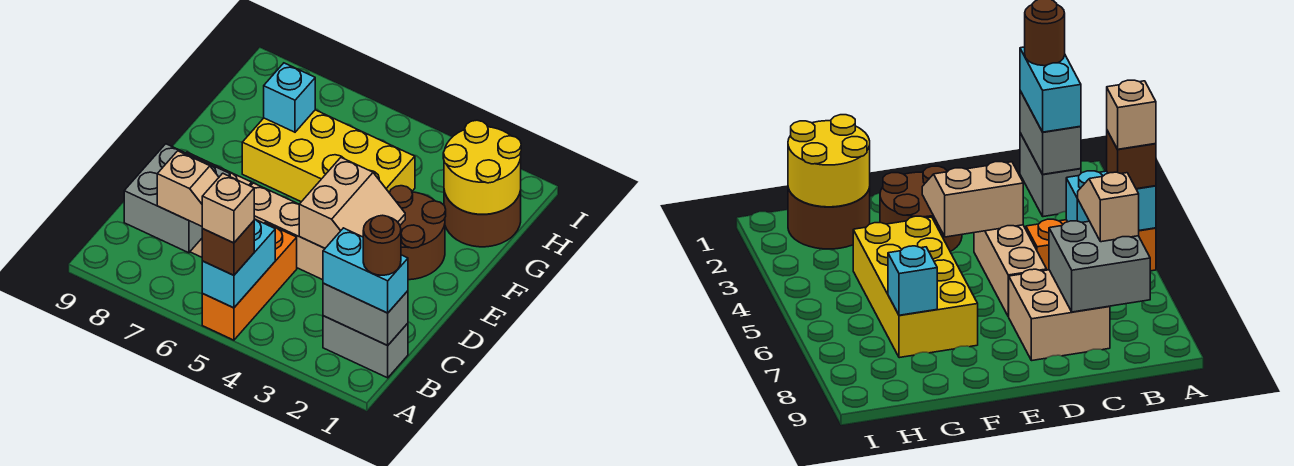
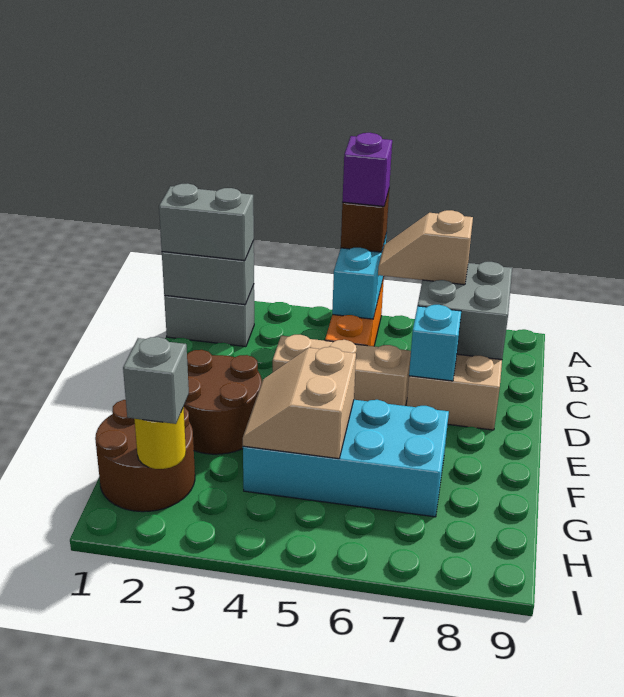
tan 1x1 brick [202,173,254,243] -> purple 1x1 brick [342,133,392,206]
cyan 1x2 brick [323,228,408,313] -> grey 1x2 brick [159,183,254,261]
brown 1x1 round brick [363,215,401,275] -> none
tan 2x2 slope [299,158,405,248] -> tan 2x2 slope moved to [243,347,356,459]
yellow 2x4 brick [242,110,415,202] -> cyan 2x4 brick [243,400,449,517]
yellow 2x2 round brick [443,120,521,214] -> yellow 1x1 round brick [134,407,186,469]
cyan 1x1 brick [264,63,315,132] -> cyan 1x1 brick moved to [409,305,461,381]
none -> grey 1x1 brick [123,337,189,424]

